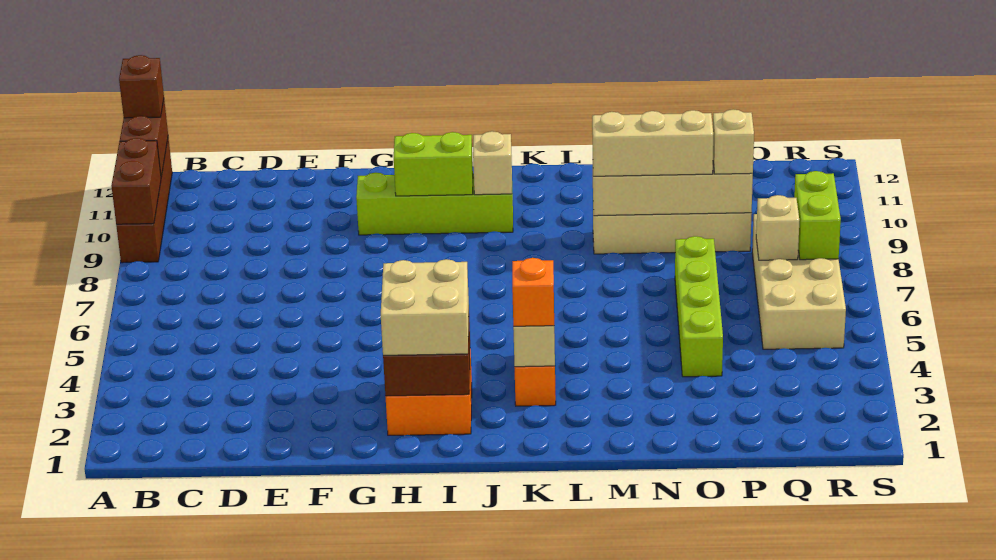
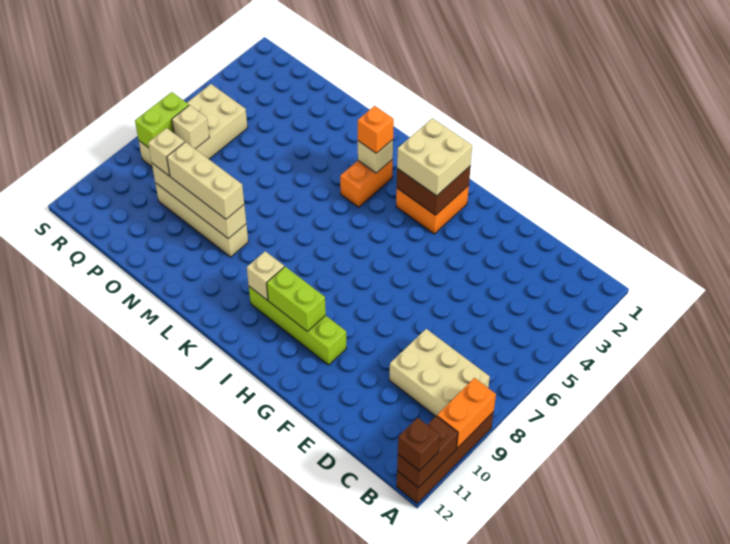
brown 1x2 brick [111,138,161,224] -> orange 1x2 brick [437,378,496,448]
none -> tan 2x3 brick [389,329,490,416]
lime 1x4 brick [675,236,723,377] -> none

